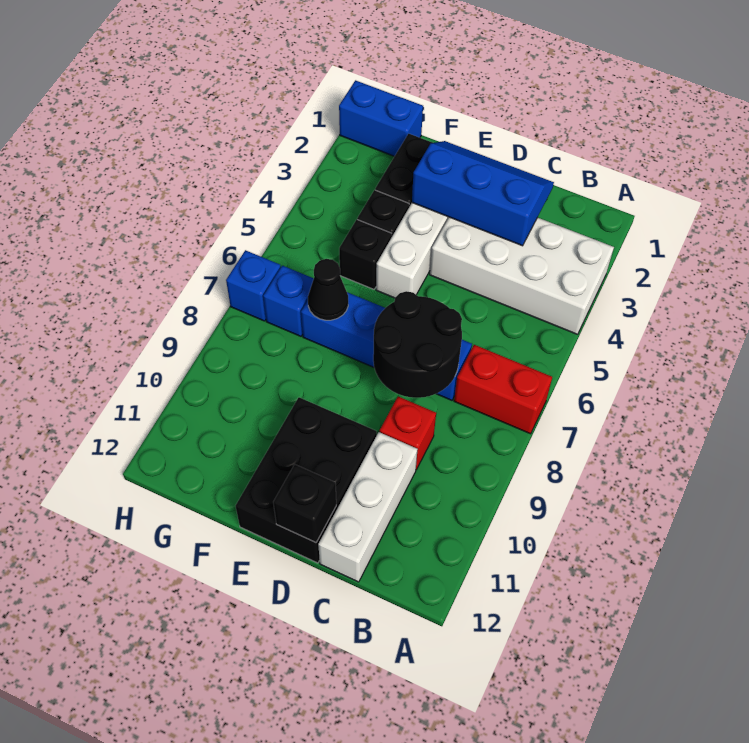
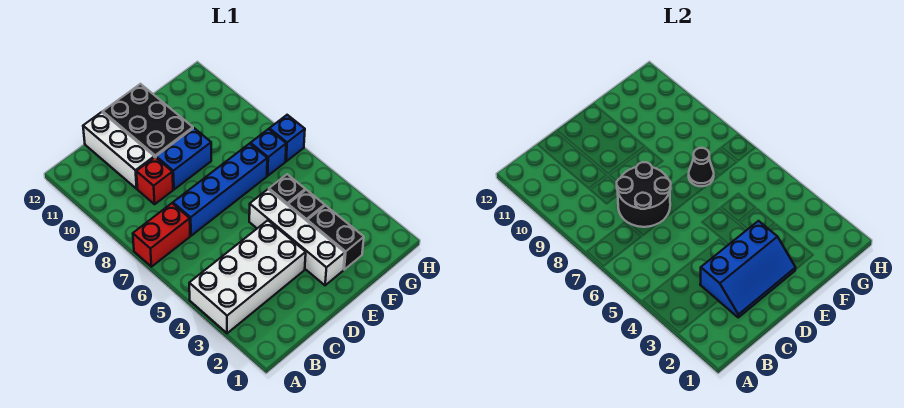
black 1x1 brick [273,464,336,543] -> none
blue 1x2 brick [339,80,423,156] -> blue 1x2 brick moved to [156,128,211,189]

